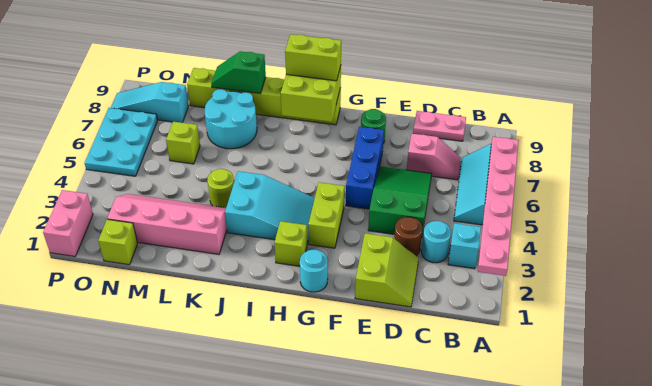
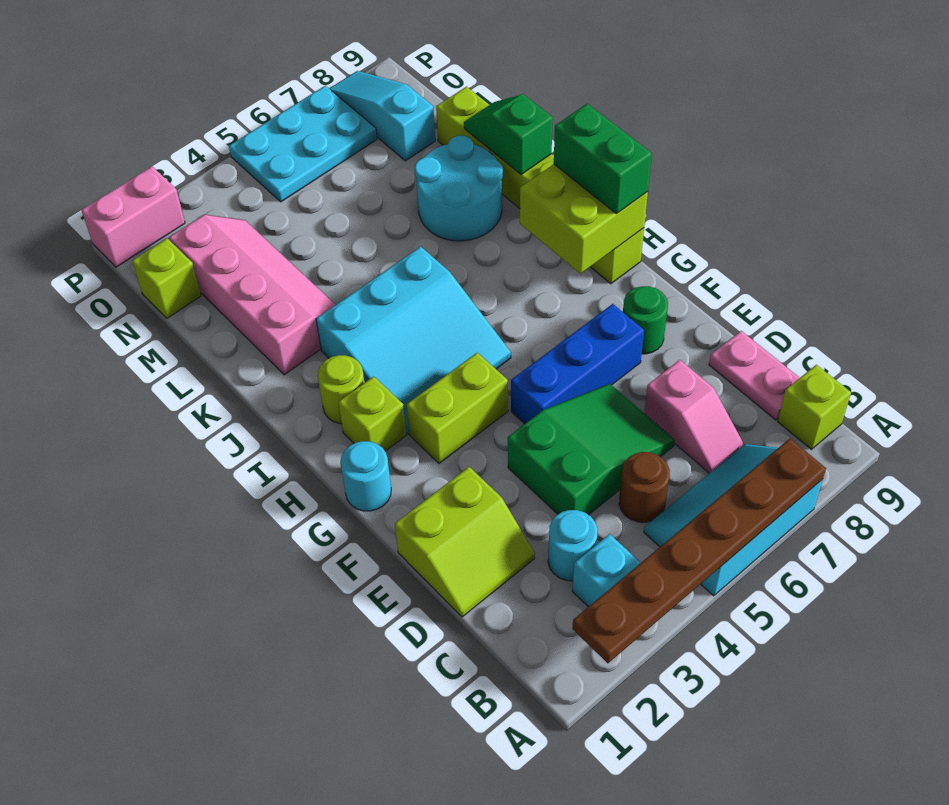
pink 1x6 plate [478,137,519,276] -> brown 1x6 plate [572,439,826,663]
brown 1x1 round brick [394,217,422,256] -> brown 1x1 round brick moved to [619,452,670,522]
cyan 2x3 slope [225,171,315,244] -> cyan 3x3 slope [316,247,511,434]
lime 1x2 brick [285,34,341,81] -> green 1x2 brick [554,104,652,214]
lime 1x1 round brick [207,169,234,208] -> lime 1x1 round brick moved to [318,355,364,424]
lime 1x1 brick [166,122,200,164] -> lime 1x1 brick moved to [778,365,851,449]

